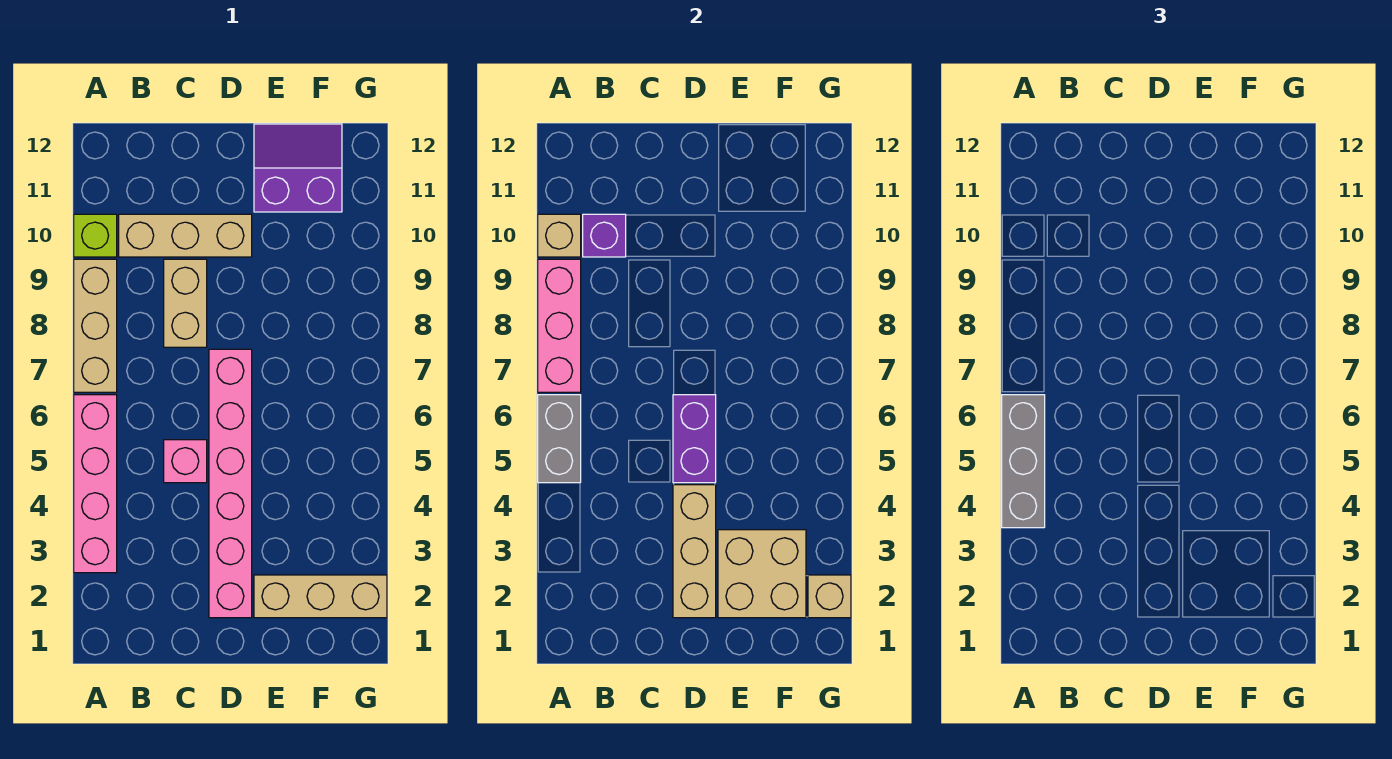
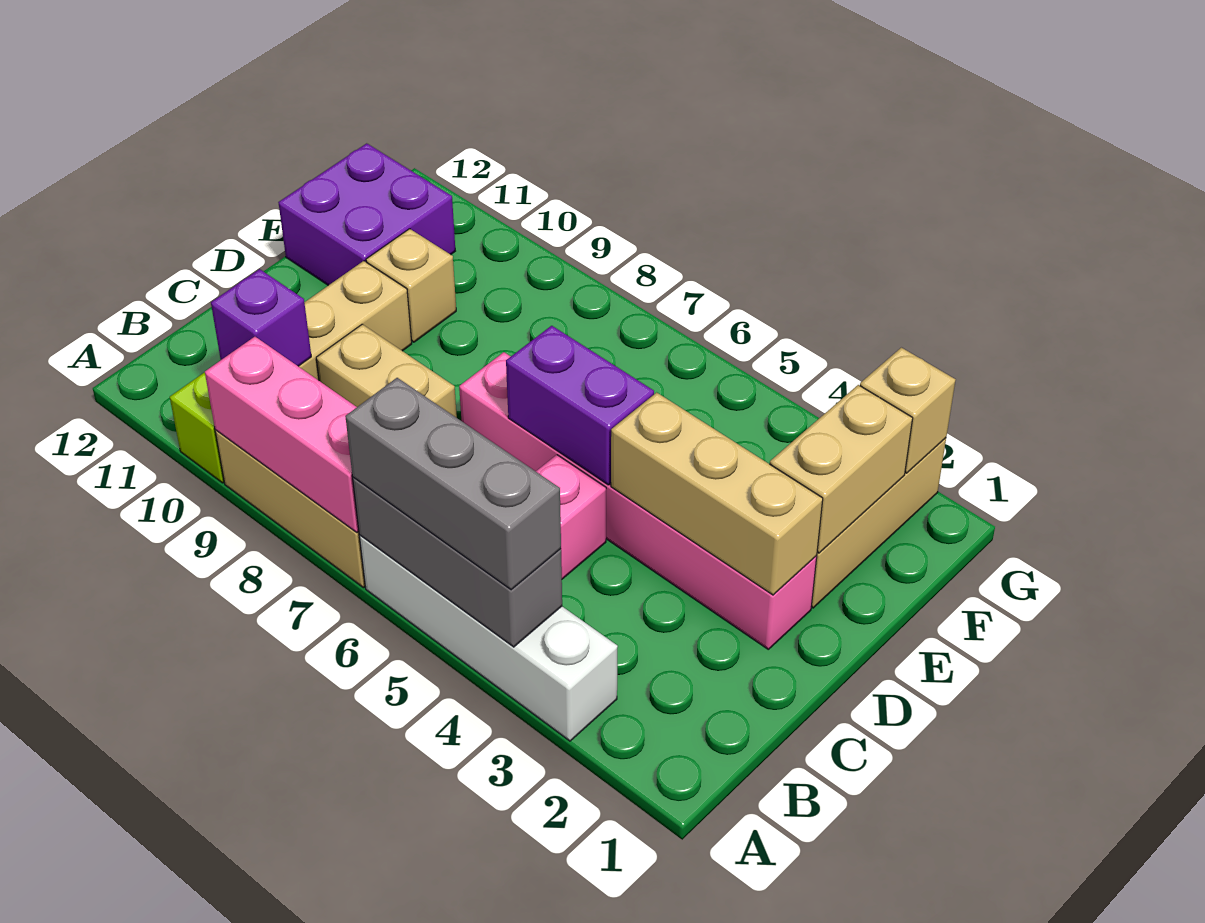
pink 1x4 brick [74,395,117,573] -> white 1x4 brick [360,535,618,741]
grey 1x2 brick [538,395,581,483] -> grey 1x3 brick [353,477,562,647]
tan 1x1 brick [538,214,581,257] -> tan 1x1 brick moved to [366,229,456,342]
tan 2x2 brick [718,530,806,618] -> tan 1x2 brick [770,385,913,553]
purple 2x2 slope [254,124,342,212] -> purple 2x2 brick [278,143,455,285]

